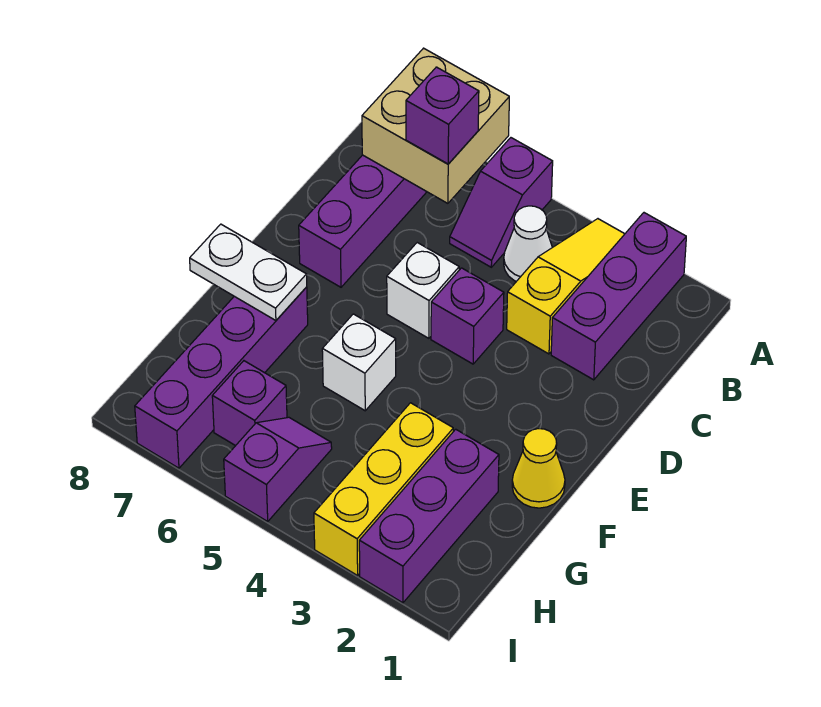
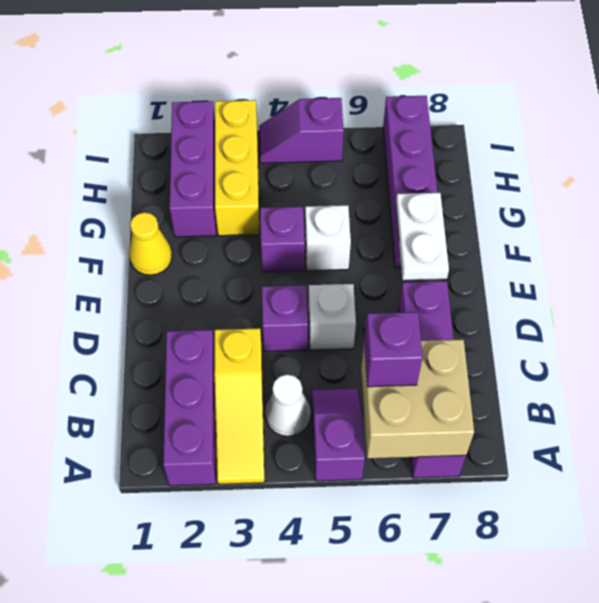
white 1x2 plate [190,224,307,321] -> white 1x2 plate turned to [396,193,449,280]
purple 1x2 slope [224,417,332,521] -> purple 1x2 slope turned to [259,98,344,163]
purple 1x1 brick [212,361,287,446] -> purple 1x1 brick moved to [260,207,305,272]

